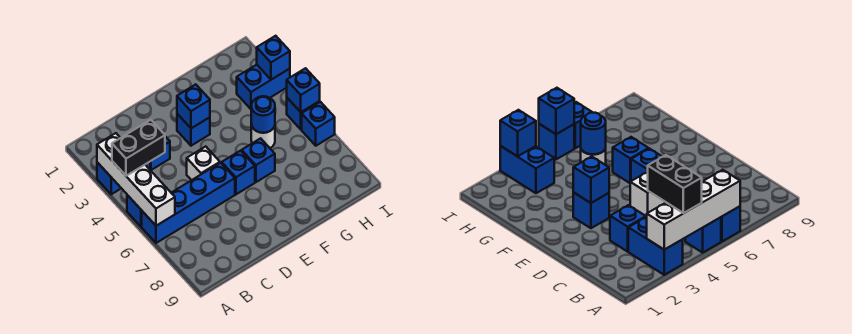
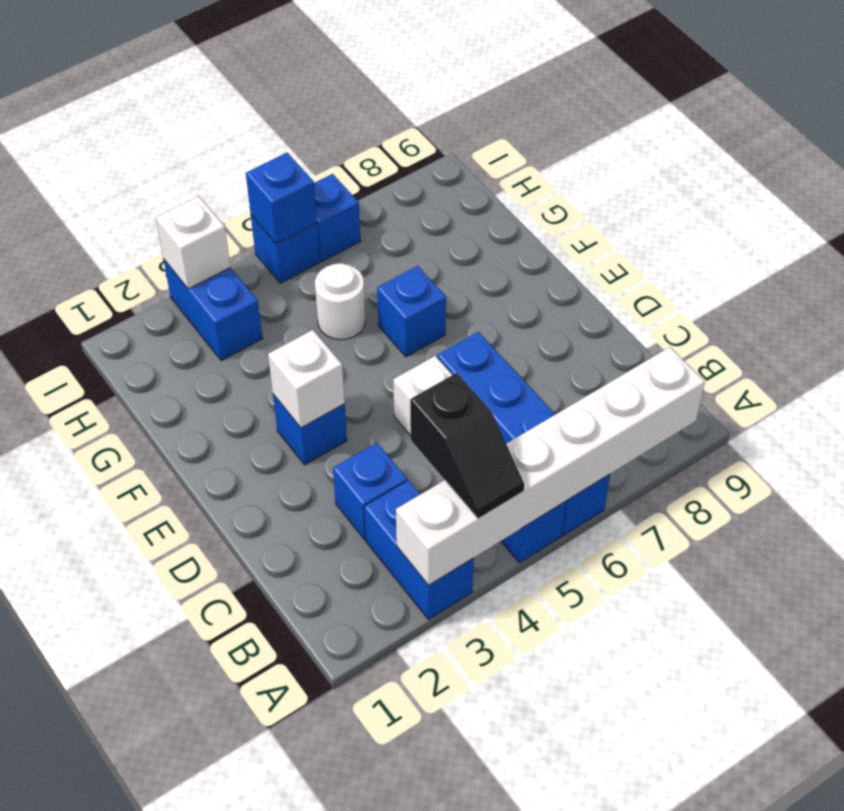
white 1x4 brick [97,133,175,226] -> white 1x6 brick [396,347,705,585]
black 1x2 brick [112,120,165,176] -> black 1x2 slope [410,373,524,519]
blue 1x1 brick [177,84,210,128] -> white 1x1 brick [268,330,345,428]
blue 1x1 brick [222,151,255,194] -> none
blue 1x1 round brick [251,96,275,133] -> none
blue 1x1 brick [257,36,290,80] -> white 1x1 brick [156,196,230,289]

